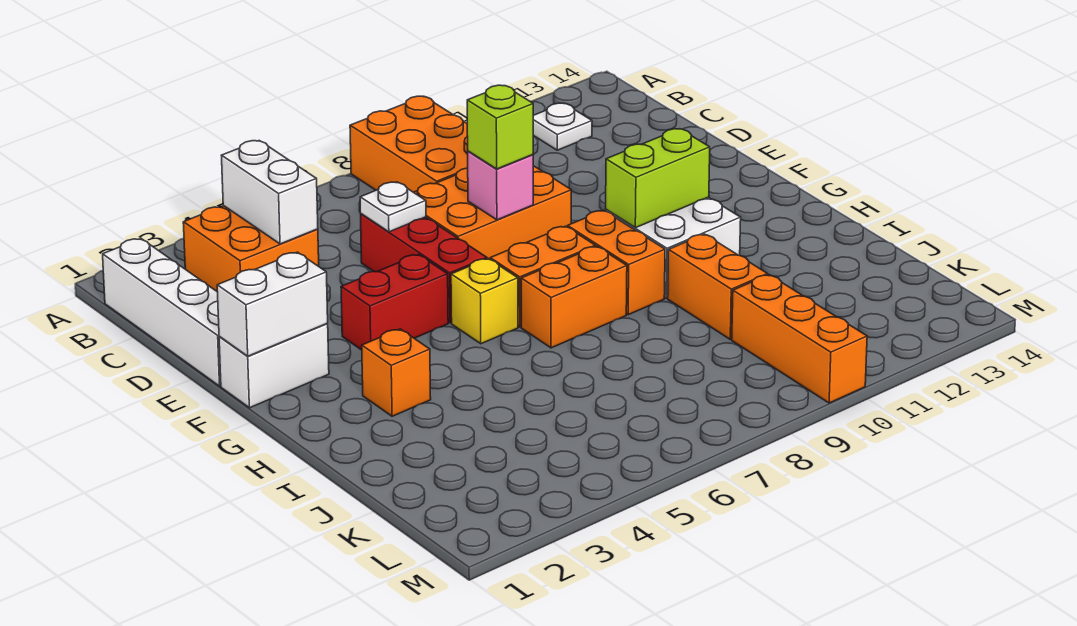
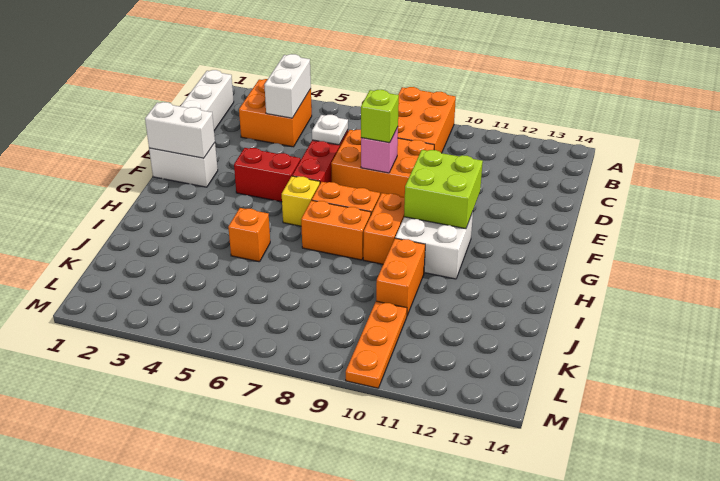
white 1x1 plate [533,103,592,150] -> none
lime 1x2 brick [606,129,710,228] -> lime 2x2 brick [404,150,483,229]
orange 1x1 brick [362,329,431,416] -> orange 1x1 brick moved to [228,208,270,262]
orange 1x3 brick [732,275,867,403] -> orange 1x3 plate [346,301,407,388]

